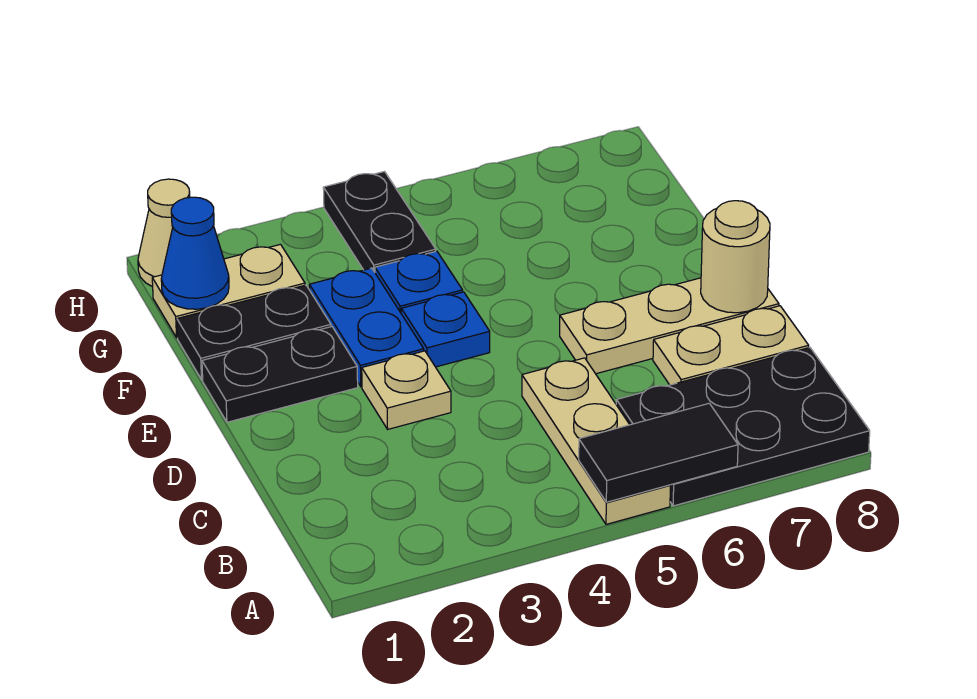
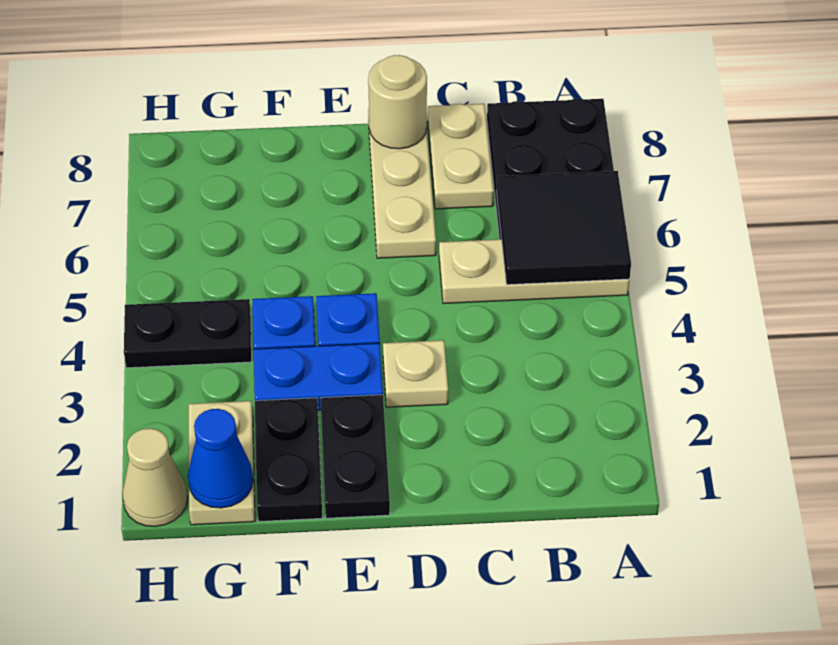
black 1x2 tile [579,403,738,502] -> black 2x2 tile [497,171,631,285]

